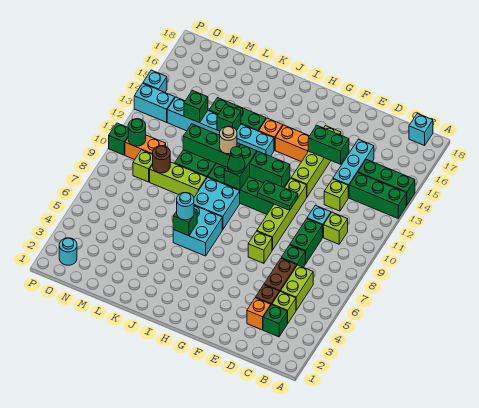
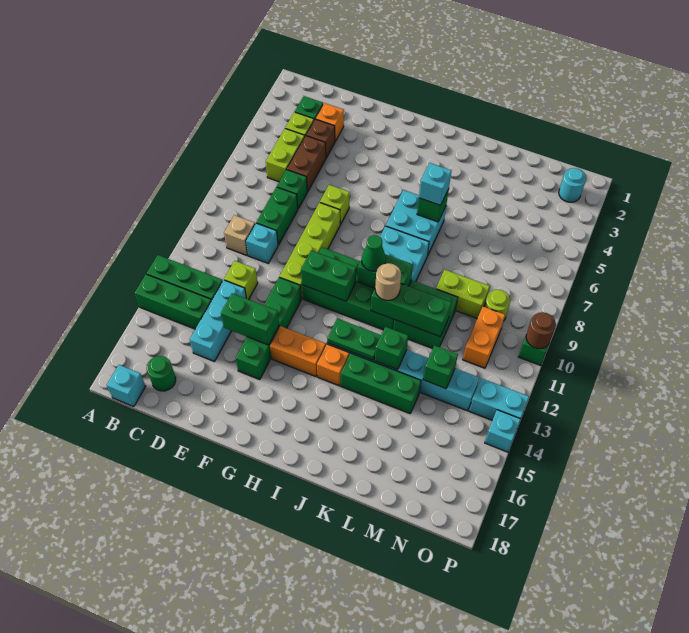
lime 1x1 brick [324,212,348,244] -> tan 1x1 brick [224,215,255,255]
green 1x2 plate [257,181,298,210] -> green 1x2 plate moved to [327,318,381,360]
lime 1x4 brick [291,126,341,197] -> green 1x4 brick [236,277,301,380]
green 1x2 brick [224,144,257,190] -> green 1x2 brick turned to [357,254,413,288]
cyan 1x1 round brick [177,193,194,220] -> cyan 1x1 brick [419,163,451,205]
lime 1x3 brick [150,162,207,197] -> lime 1x2 brick [436,270,490,318]
brown 1x1 round brick [153,146,170,173] -> brown 1x1 round brick moved to [526,312,556,349]
lime 1x1 brick [133,150,153,182] -> lime 1x1 round brick [484,290,510,320]
orange 1x2 brick [125,135,166,160] -> orange 1x2 brick turned to [463,307,505,368]
green 1x1 round brick [128,119,146,146] -> green 1x1 round brick moved to [147,356,176,391]

